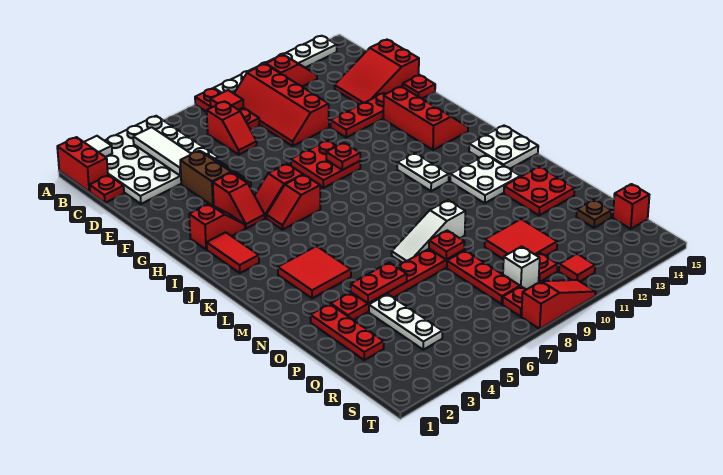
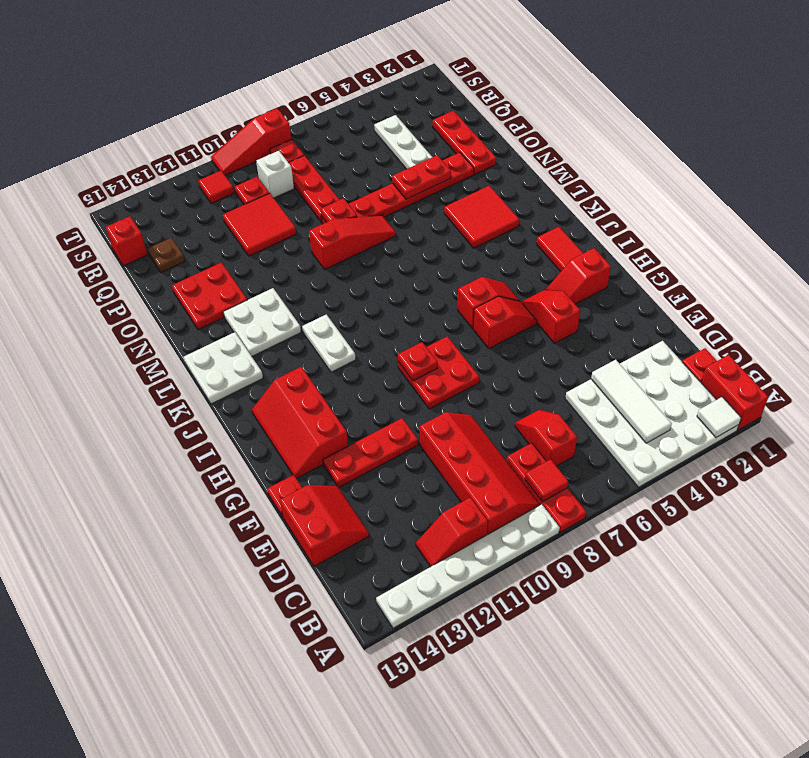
red 2x3 slope [335,40,419,105] -> red 2x2 slope [280,485,369,566]
brown 2x2 slope [180,151,251,206] -> none
white 1x3 slope [392,200,465,263] -> red 1x3 slope [309,215,396,269]

